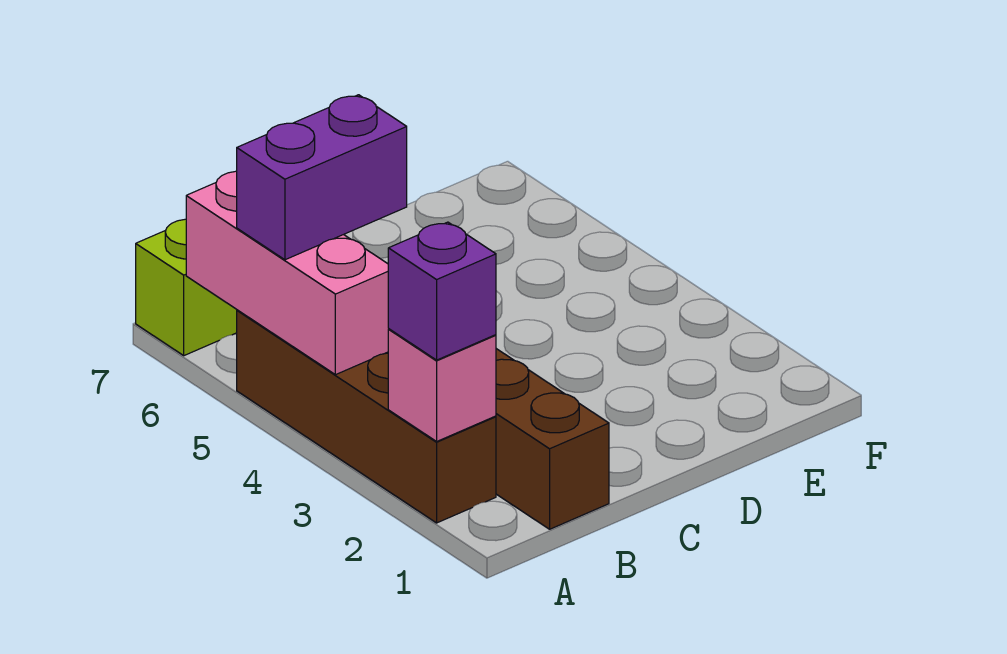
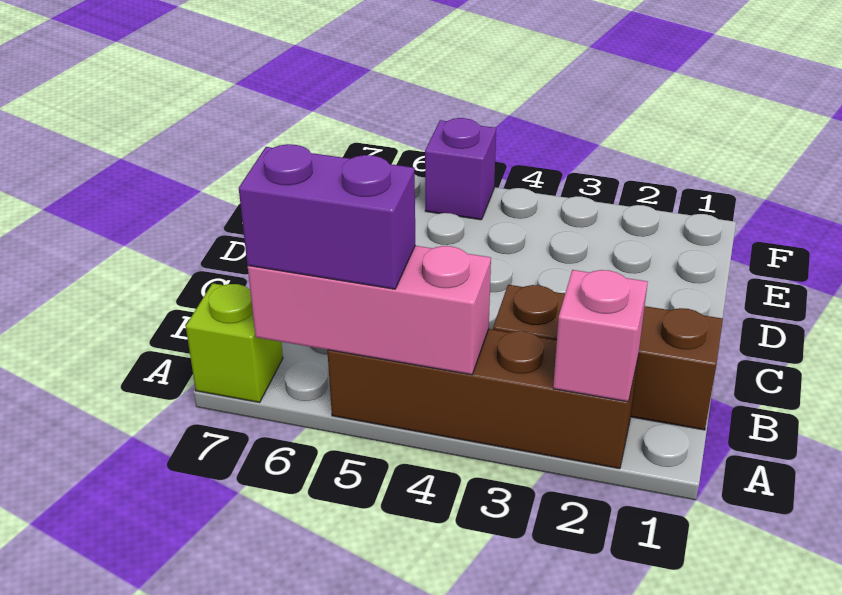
purple 1x1 brick [388,222,496,360] -> purple 1x1 brick moved to [425,118,496,220]
purple 1x2 brick [237,95,407,260] -> purple 1x2 brick turned to [239,144,415,289]

